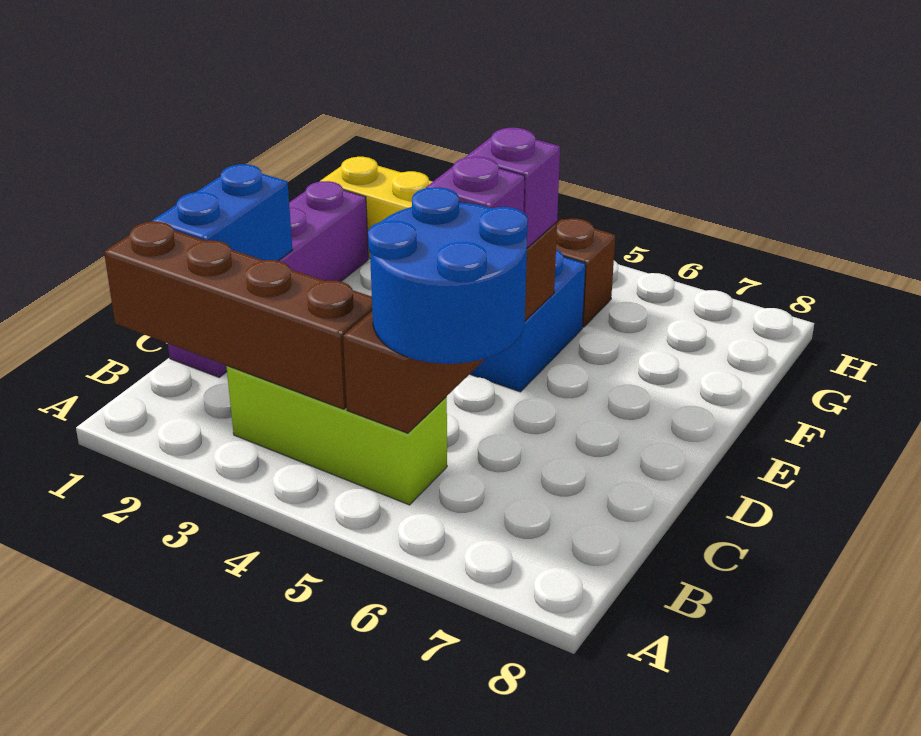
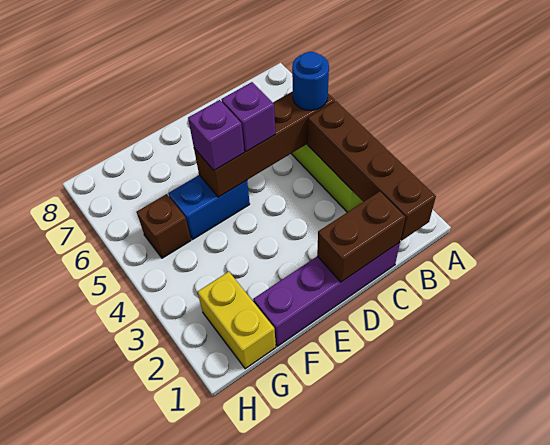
blue 2x2 round brick [368,187,528,364] -> blue 1x1 round brick [292,52,329,110]
blue 1x2 brick [152,164,292,261] -> brown 1x2 brick [317,191,406,282]

